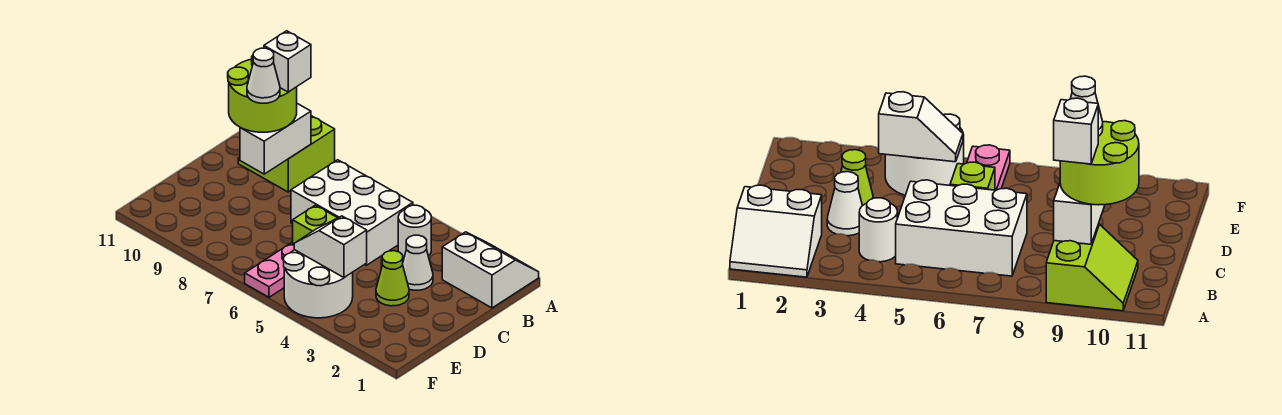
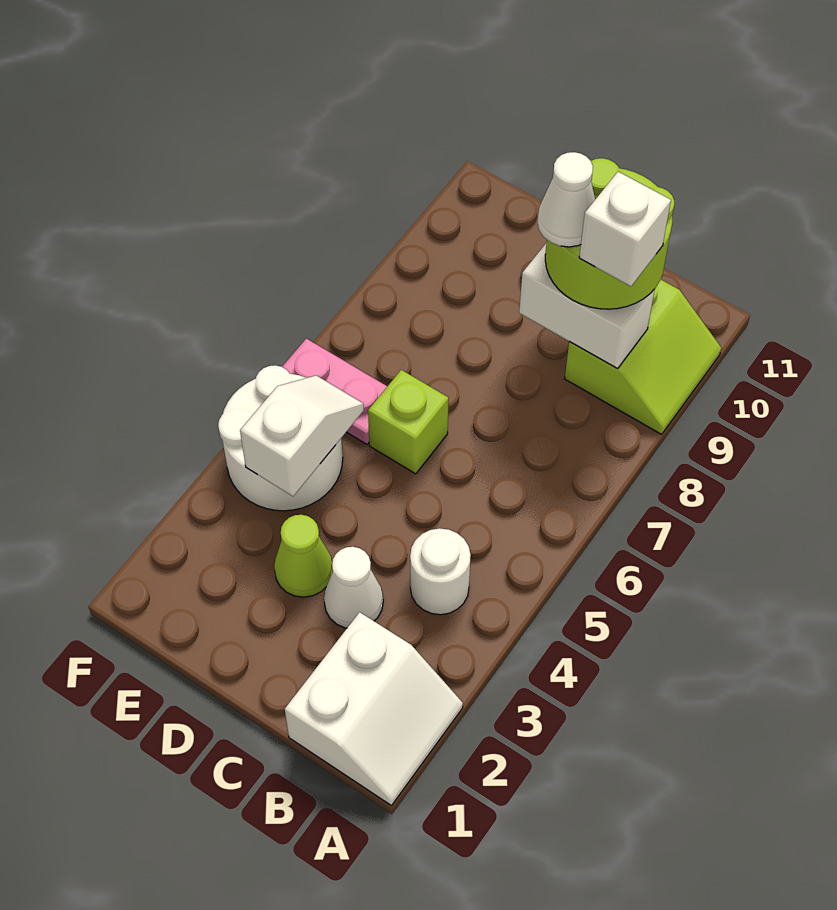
lime 2x2 slope [238,116,335,192] -> lime 2x2 slope turned to [565,279,721,434]
white 2x3 brick [291,160,413,265] -> none

